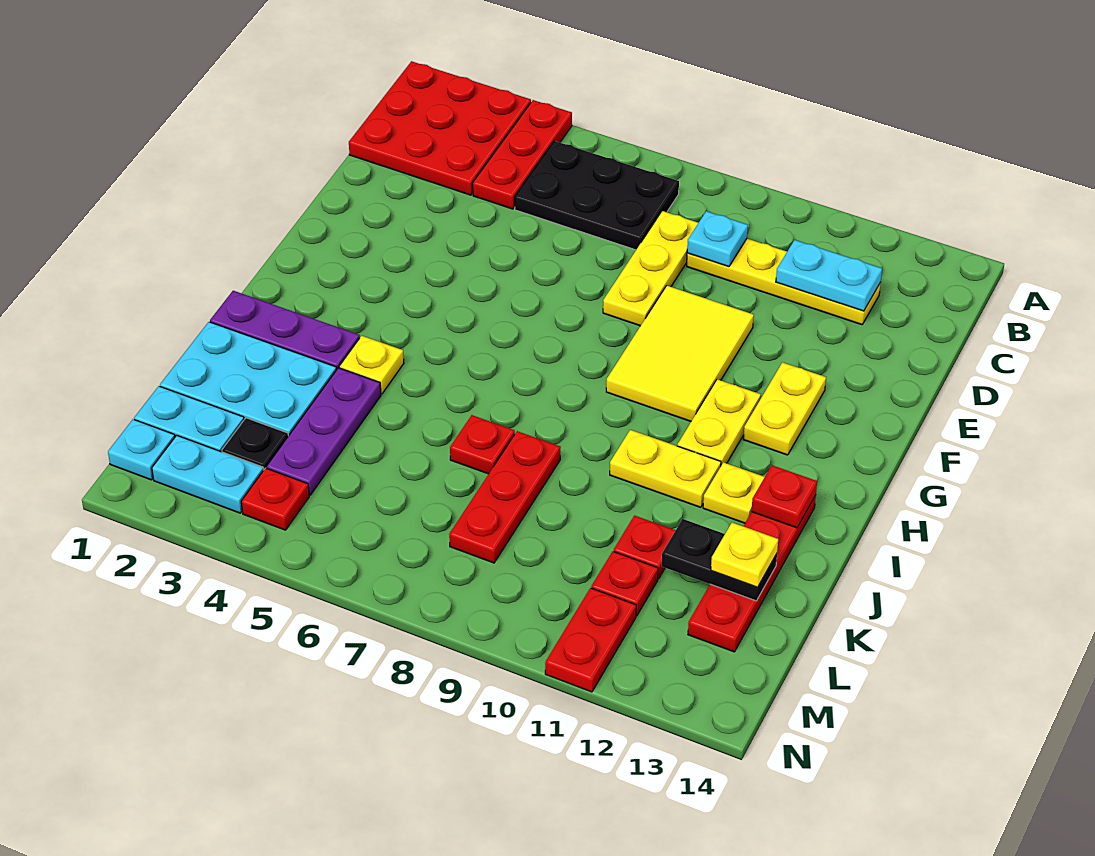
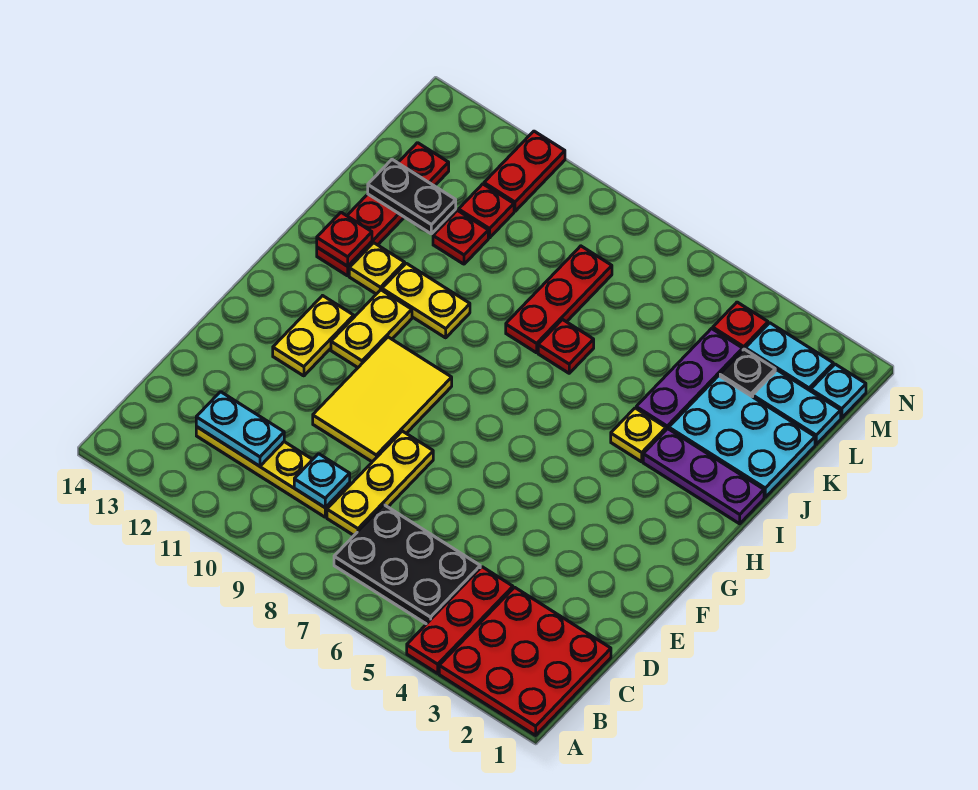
yellow 1x1 plate [711,523,778,587] -> none

